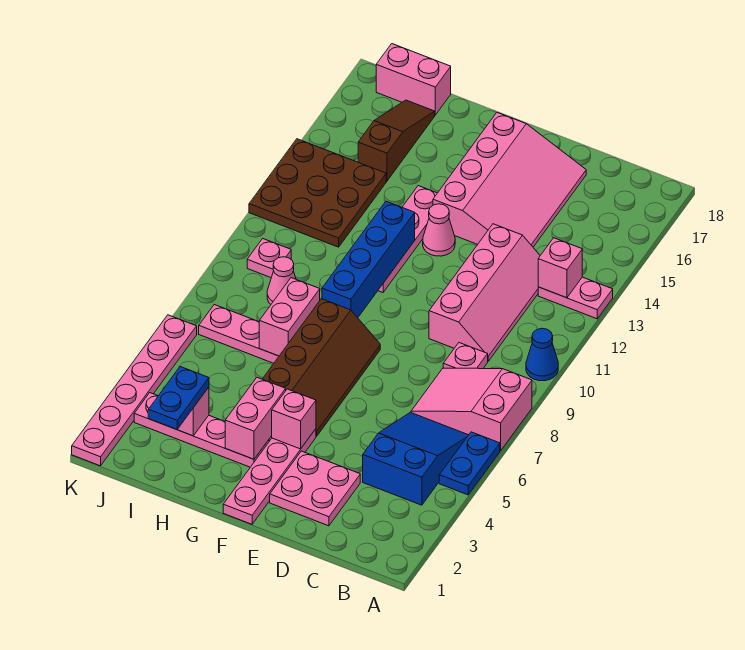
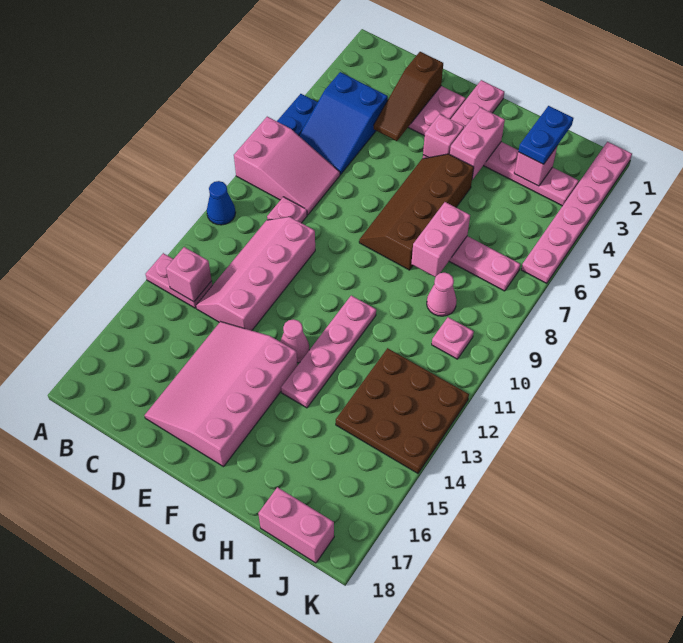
blue 1x4 brick [322,201,415,318] -> none
brown 1x3 slope [358,100,435,181] -> brown 1x3 slope moved to [374,52,443,141]

